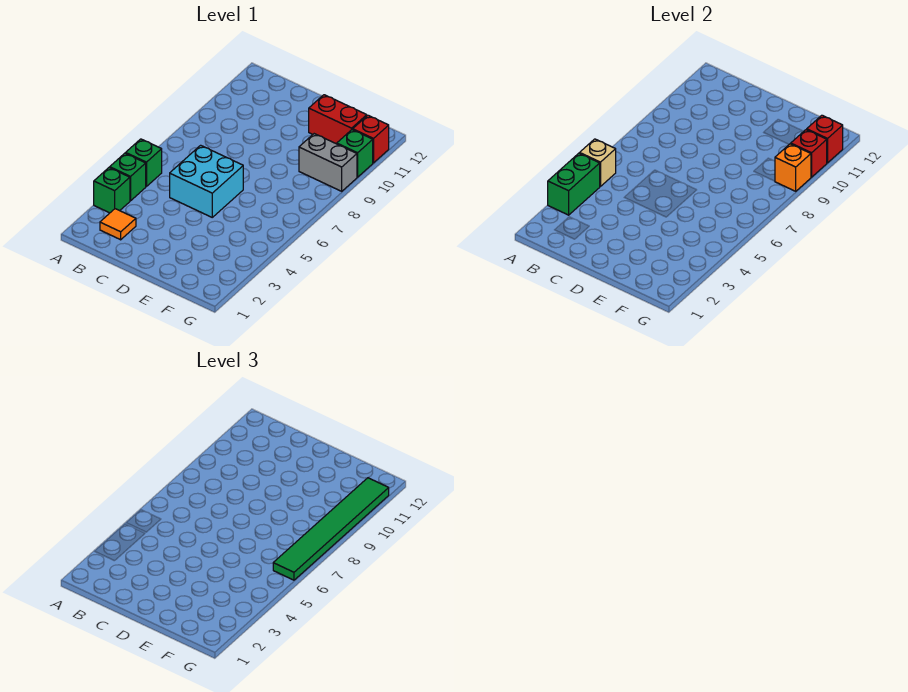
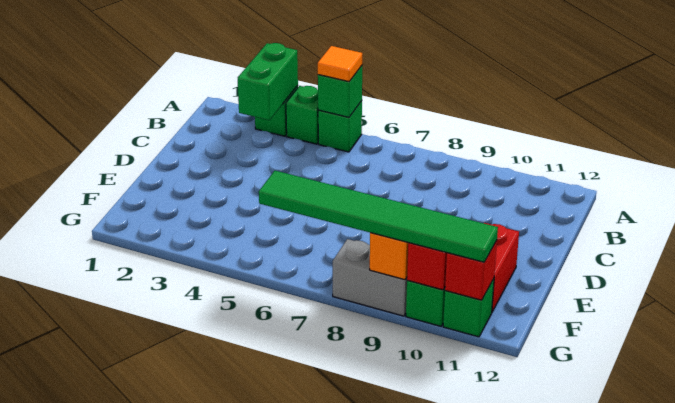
green 1x2 brick [548,153,600,215] -> green 1x2 brick turned to [238,43,298,120]
tan 1x1 brick [580,139,616,187] -> green 1x1 brick [318,66,362,117]
orange 1x1 tile [100,209,136,240] -> orange 1x1 tile moved to [318,46,362,82]
cyan 2x2 brick [170,145,243,217] -> none
grey 1x2 brick [299,134,357,191] -> grey 1x2 brick turned to [333,239,407,316]
red 1x1 brick [353,115,389,163] -> green 1x1 brick [443,279,494,337]

